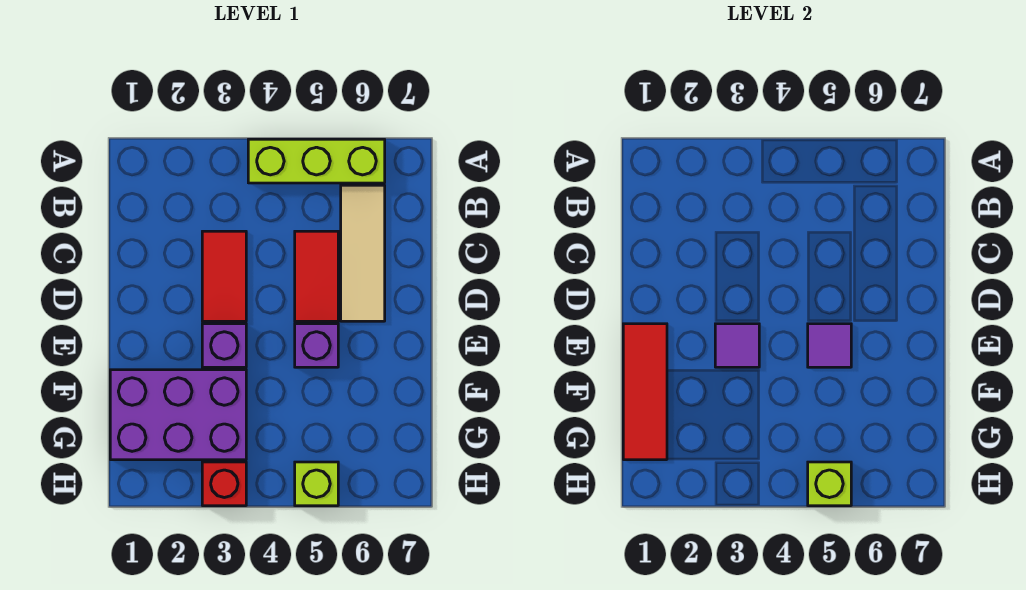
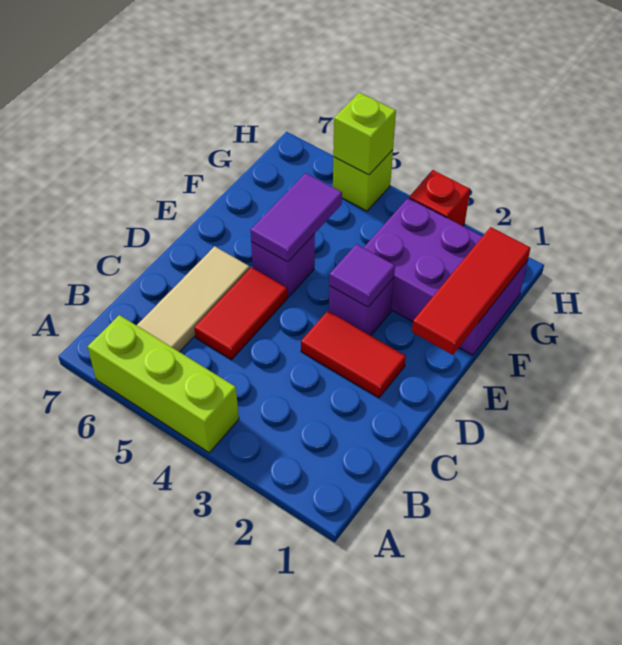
red 1x2 tile [202,231,246,321] -> red 1x2 tile turned to [301,311,406,398]
purple 1x1 tile [808,324,851,367] -> purple 1x2 tile [251,173,342,262]

